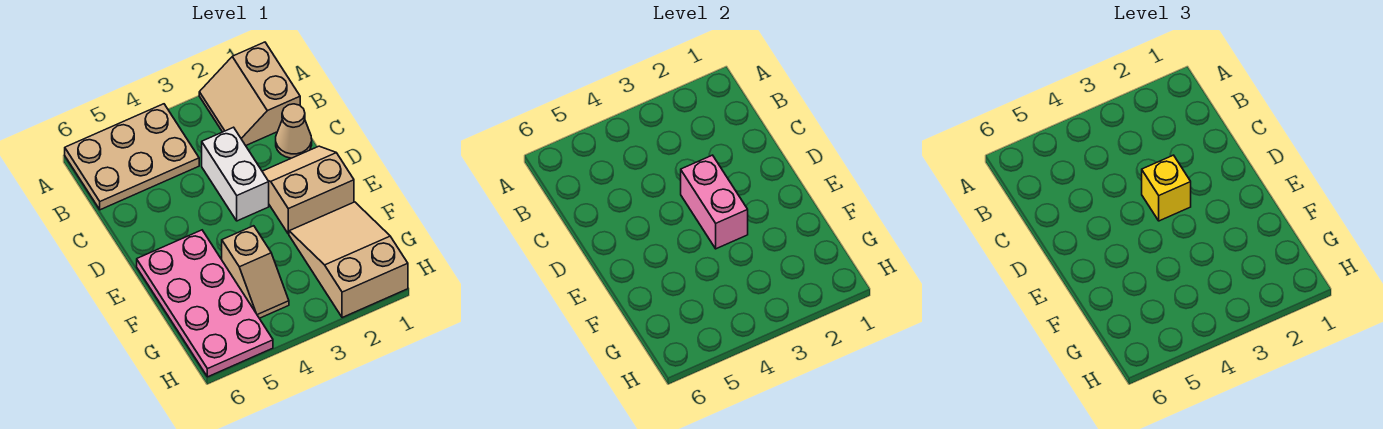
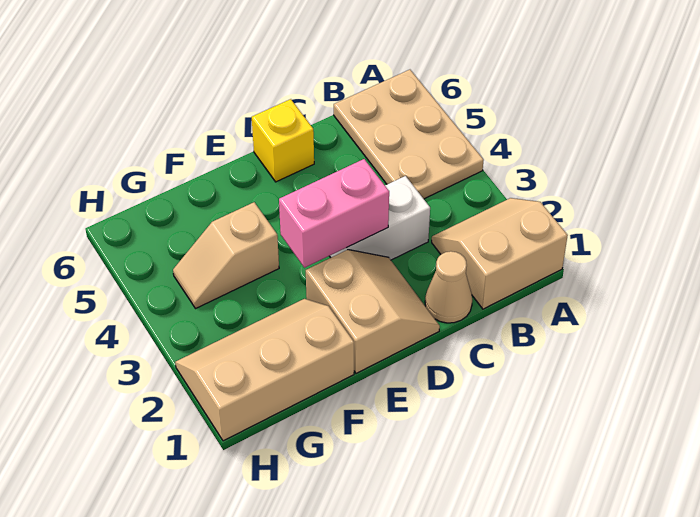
yellow 1x1 brick [1142,155,1191,221] -> yellow 1x1 brick moved to [252,99,314,182]
pink 2x4 plate [137,230,273,377] -> none
tan 2x3 slope [289,202,408,318] -> tan 2x3 slope turned to [175,299,354,441]

